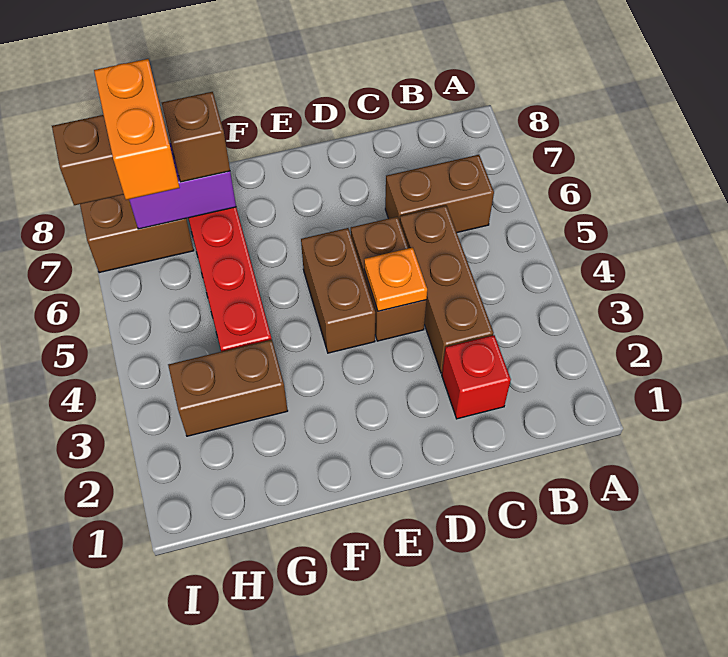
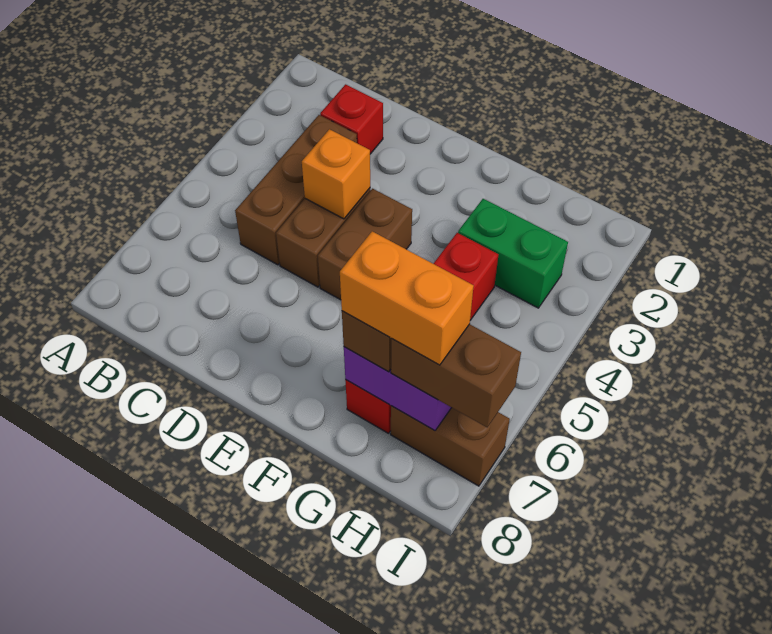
brown 1x2 brick [385,155,494,232] -> none
orange 1x1 plate [364,247,427,311] -> orange 1x1 brick [302,129,370,219]
brown 1x2 brick [168,340,288,436] -> green 1x2 brick [458,199,568,308]
orange 1x2 brick [94,59,180,200] -> orange 1x2 brick turned to [340,231,474,365]

